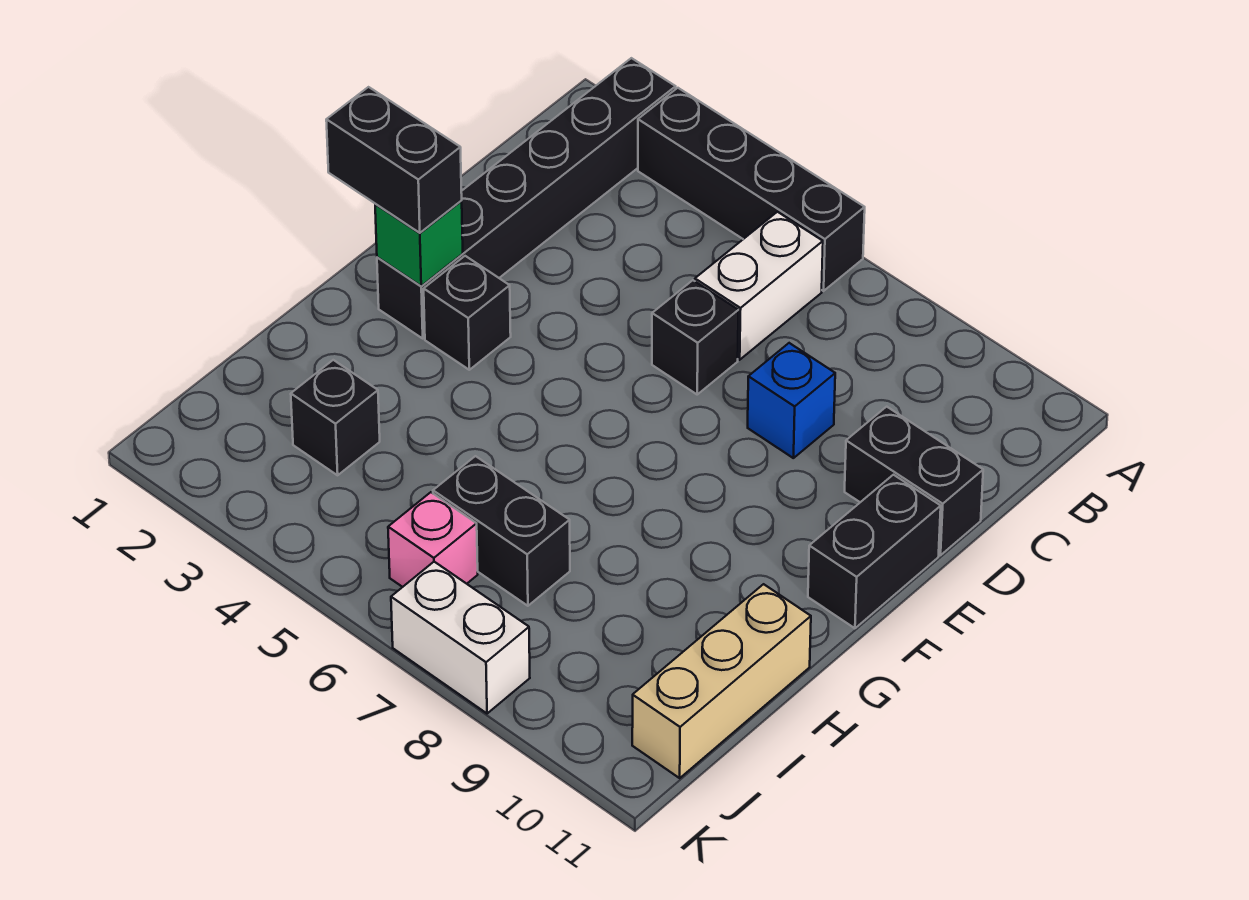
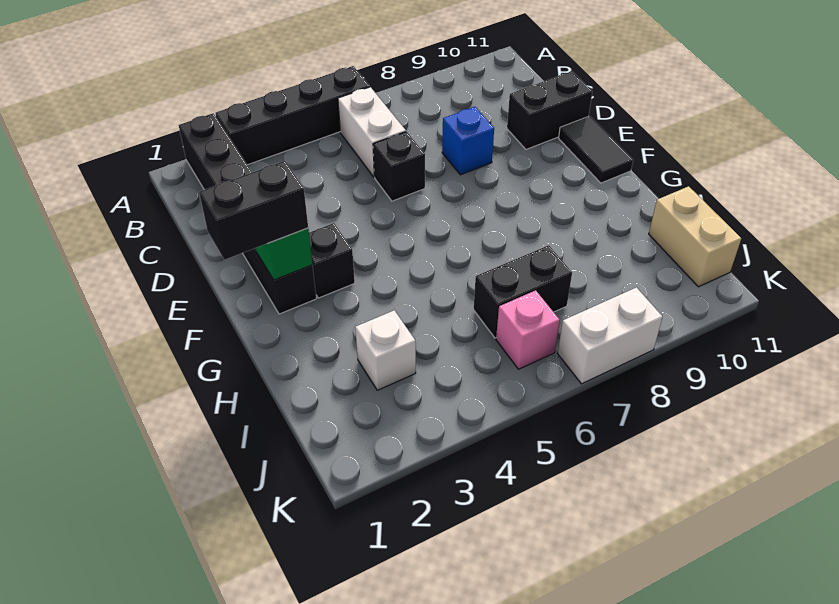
black 1x2 brick [808,475,941,628] -> black 1x2 tile [559,116,633,183]
tan 1x3 brick [632,584,811,778] -> tan 1x2 brick [649,186,741,287]
black 1x1 brick [291,360,380,475] -> white 1x1 brick [355,310,416,390]

